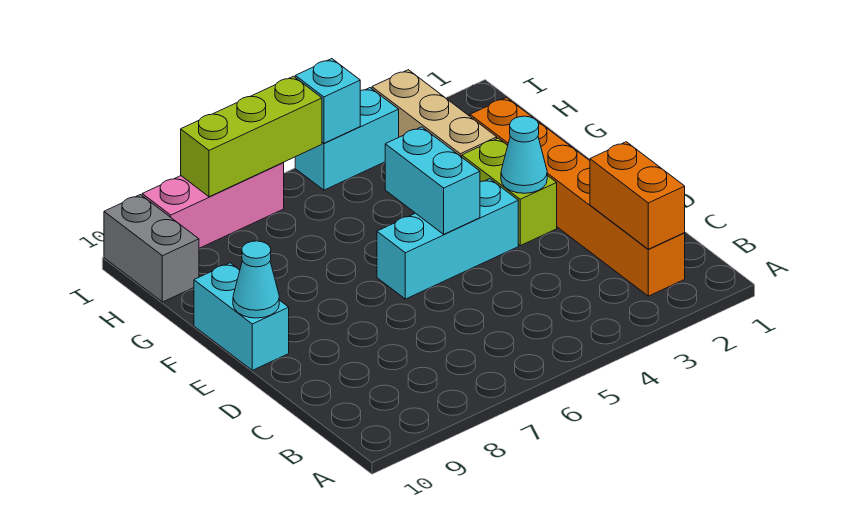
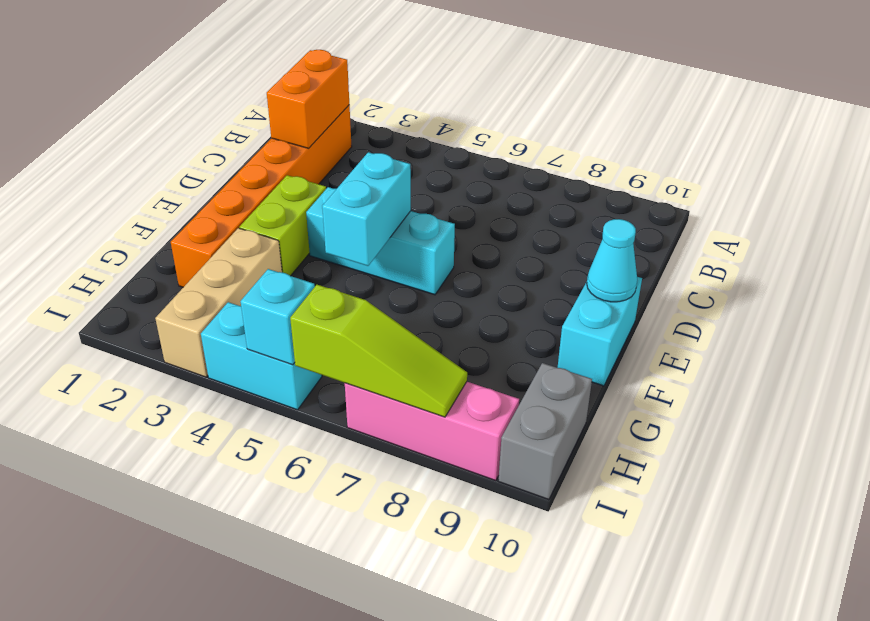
cyan 1x1 cone [501,116,547,193] -> none
lime 1x3 brick [181,76,322,197] -> lime 1x3 slope [290,285,467,417]

